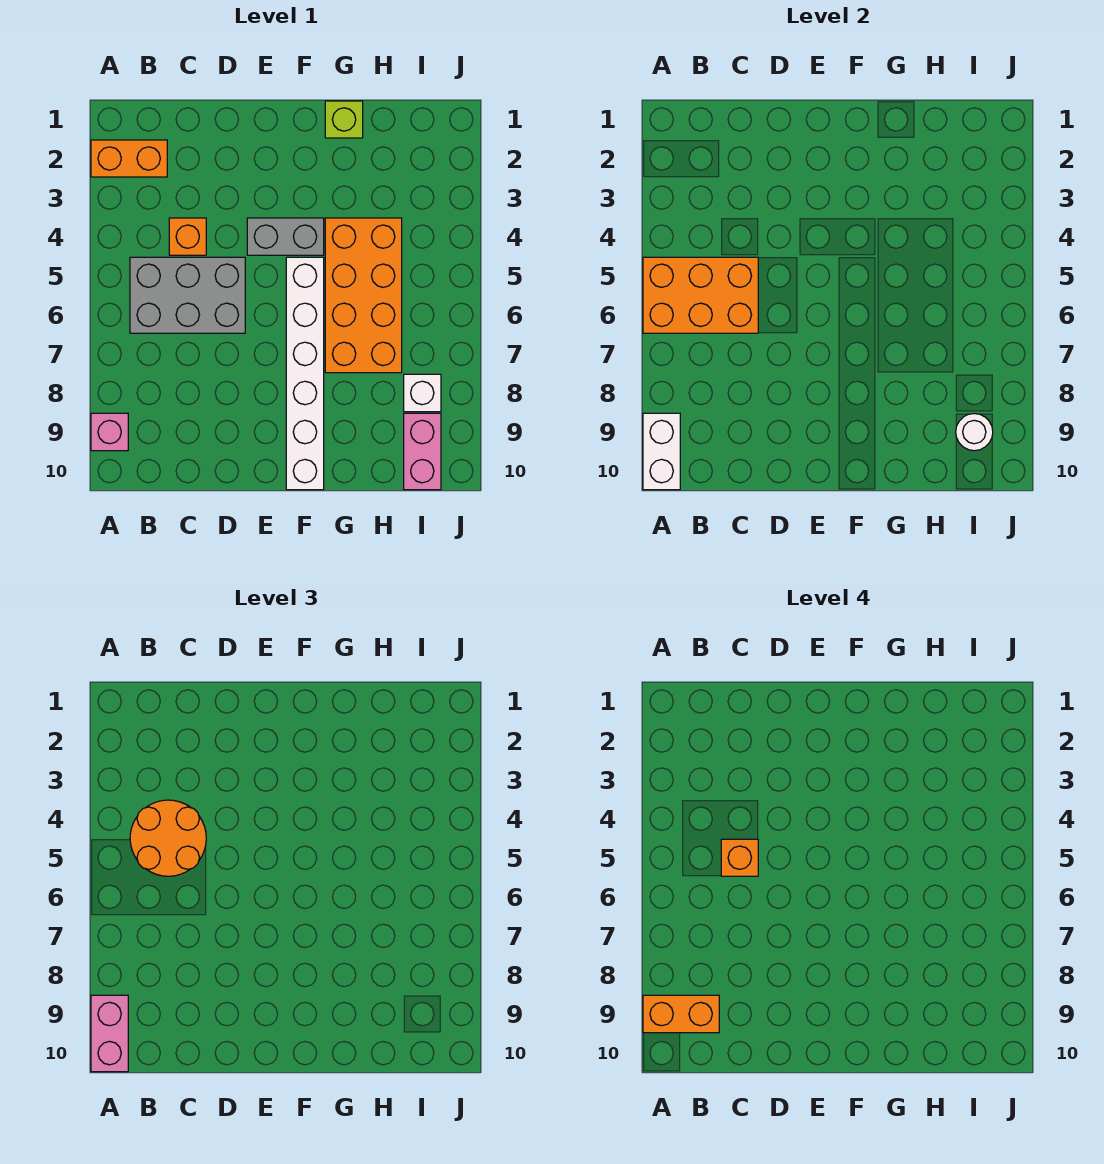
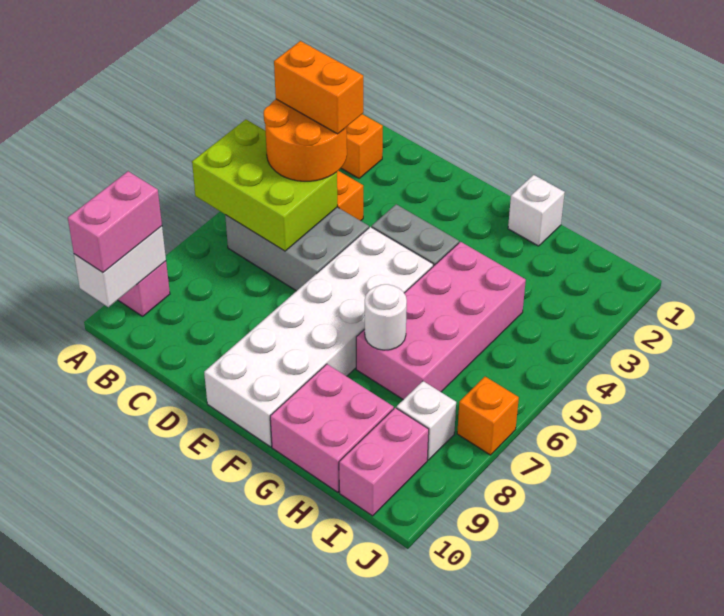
orange 2x3 brick [643,257,758,333] -> lime 2x3 brick [192,119,337,251]
orange 1x2 brick [643,995,719,1033] -> orange 1x2 brick moved to [274,41,363,134]
orange 1x1 brick [721,839,758,876] -> orange 1x1 brick moved to [457,377,519,455]
white 1x6 brick [286,257,324,490] -> white 2x6 brick [204,227,433,447]
lime 1x1 brick [325,101,363,138] -> white 1x1 brick [508,175,565,246]
orange 2x4 brick [325,218,402,373] -> pink 2x4 brick [356,242,526,400]
none -> pink 2x2 brick [270,364,394,492]
white 1x1 round brick [956,414,993,451] -> white 1x1 round brick moved to [365,284,407,350]

